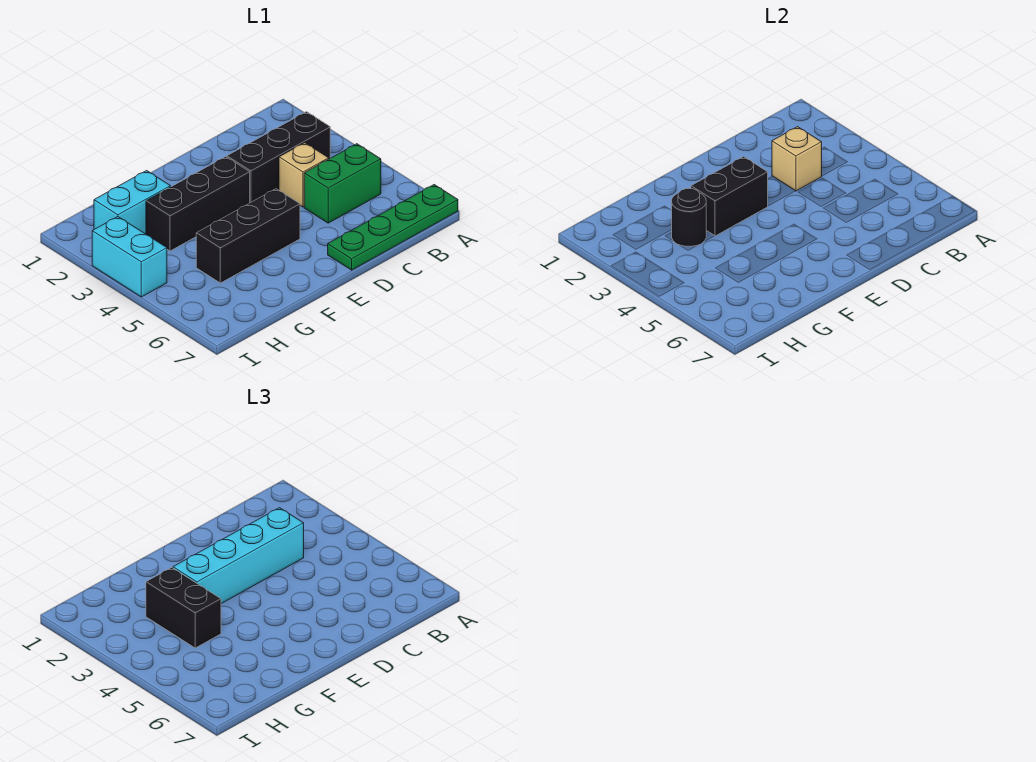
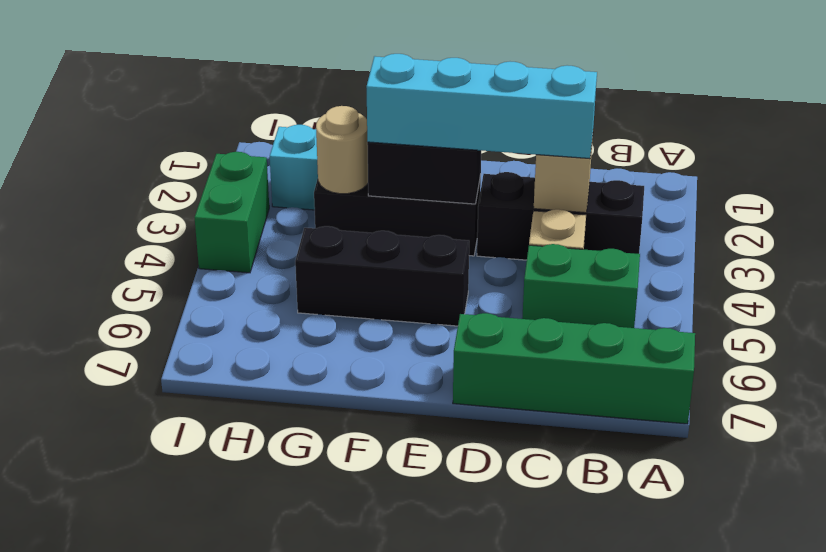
green 1x4 plate [328,185,458,270] -> green 1x4 brick [453,313,695,424]
black 1x1 round brick [672,189,706,246] -> tan 1x1 round brick [316,106,368,194]
black 1x2 brick [146,568,221,648] -> none
cyan 1x2 brick [92,217,167,297] -> green 1x2 brick [195,152,269,273]

